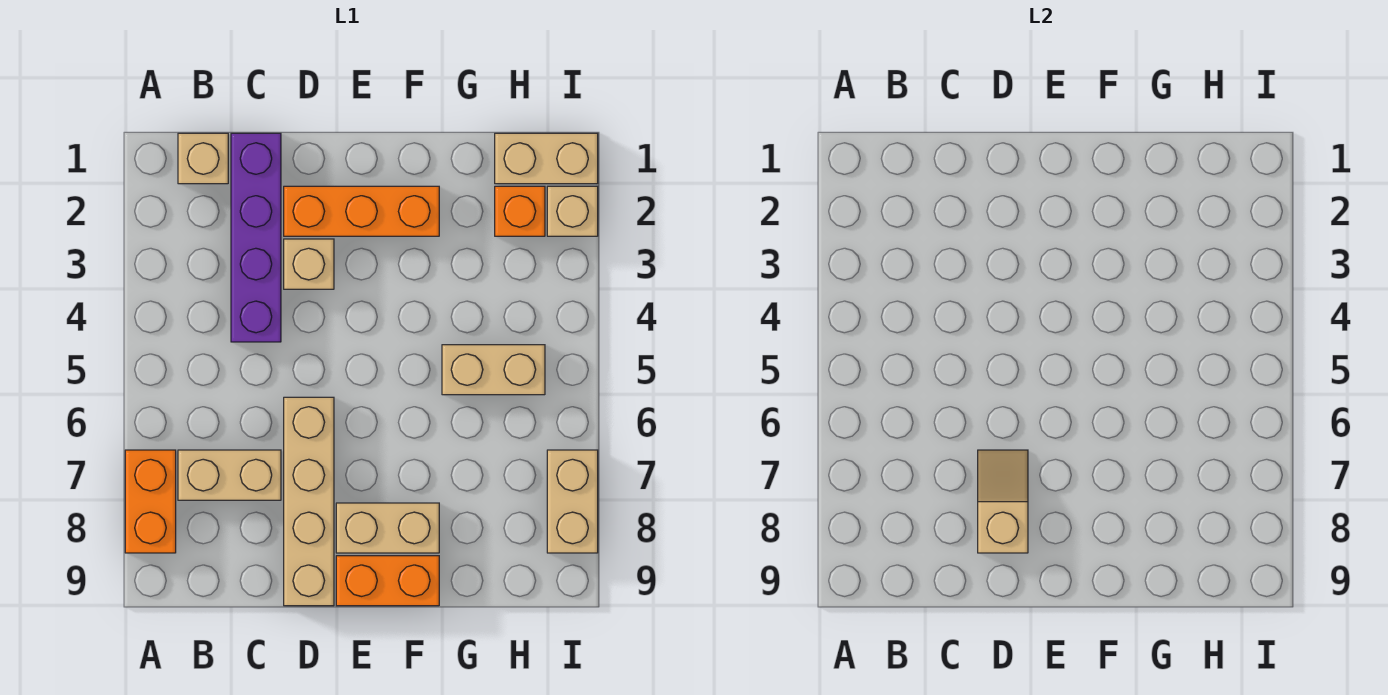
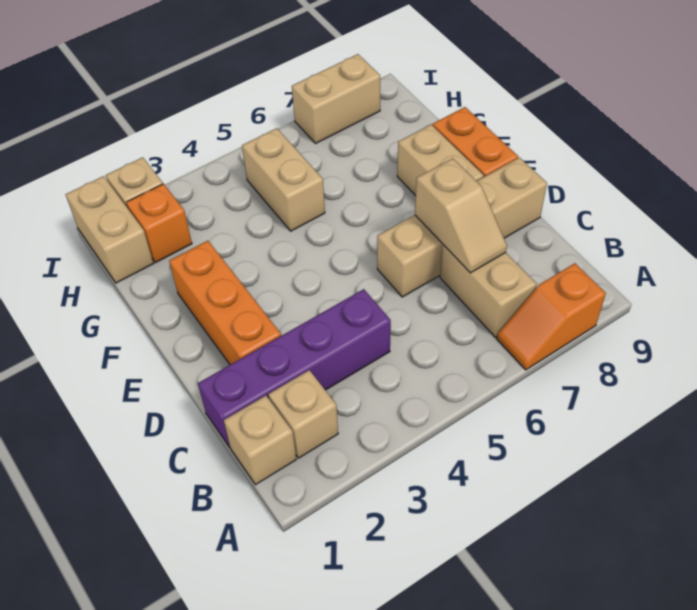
orange 1x2 brick [125,450,176,553] -> orange 1x2 slope [497,263,606,370]
tan 1x1 brick [284,239,334,289] -> tan 1x1 brick moved to [268,370,338,458]
tan 1x2 slope [978,450,1028,553] -> tan 1x2 slope turned to [415,158,507,273]

